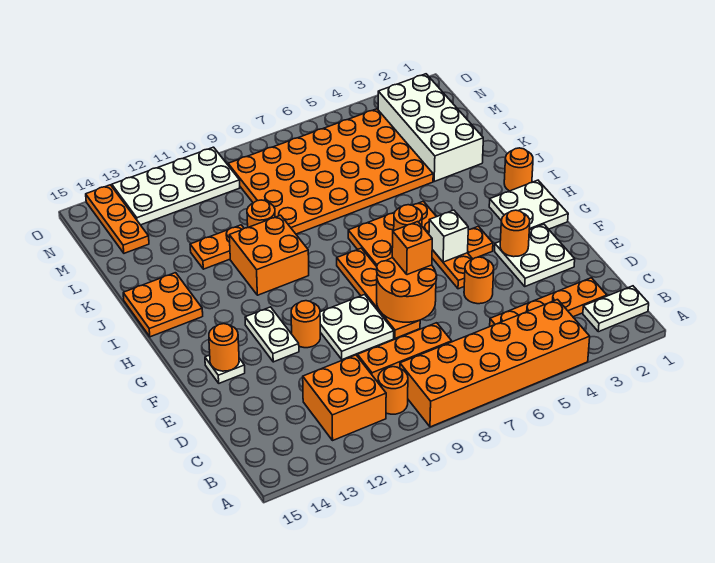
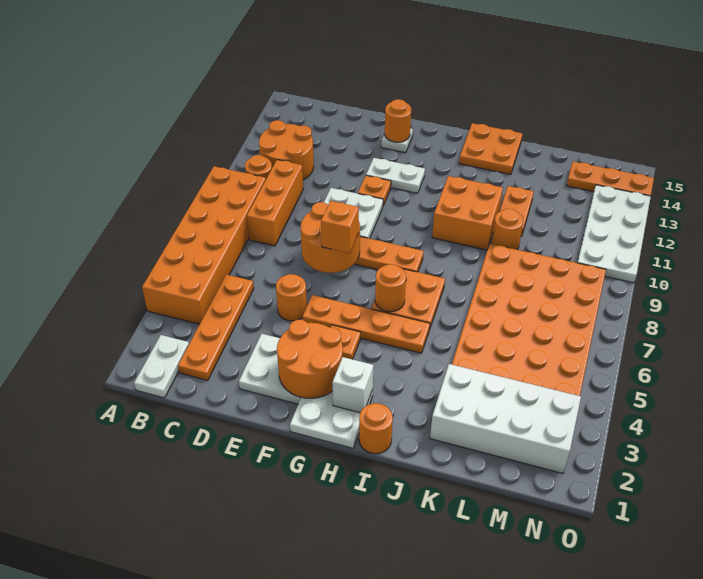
orange 2x2 brick [303,355,386,440] -> orange 2x2 round brick [259,120,314,180]
orange 1x1 round brick [500,210,530,257] -> orange 2x2 round brick [277,320,343,398]
orange 1x1 round brick [291,301,320,348] -> orange 1x1 plate [358,175,391,205]
white 1x1 brick [429,210,468,262] -> white 1x1 brick moved to [332,357,373,413]

